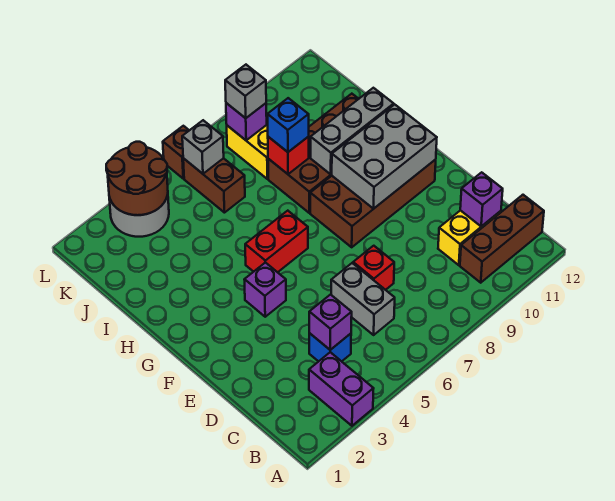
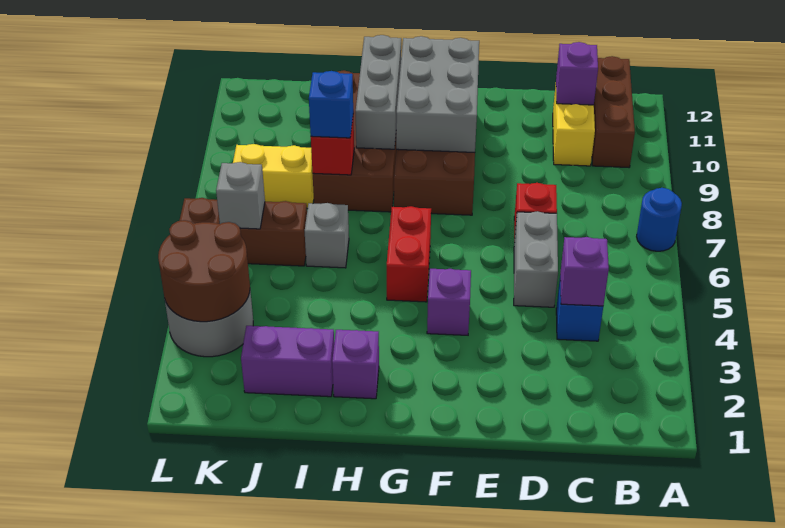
purple 1x2 brick [309,352,374,426] -> purple 1x2 brick moved to [241,326,334,397]
none -> blue 1x1 round brick [637,188,682,251]
grey 1x2 brick [331,263,395,335] -> grey 1x2 brick turned to [514,211,558,307]
purple 1x1 brick [226,103,267,140] -> purple 1x1 brick moved to [332,330,379,399]
grey 1x1 brick [225,65,266,118] -> grey 1x1 brick moved to [305,203,349,268]

